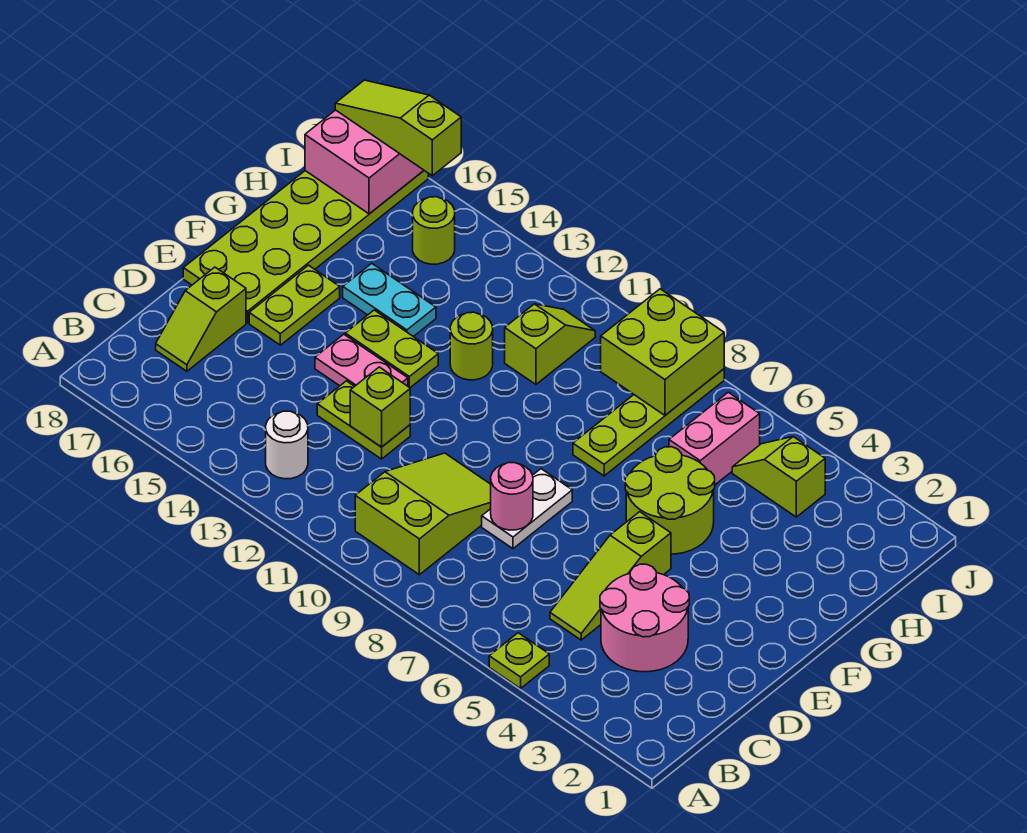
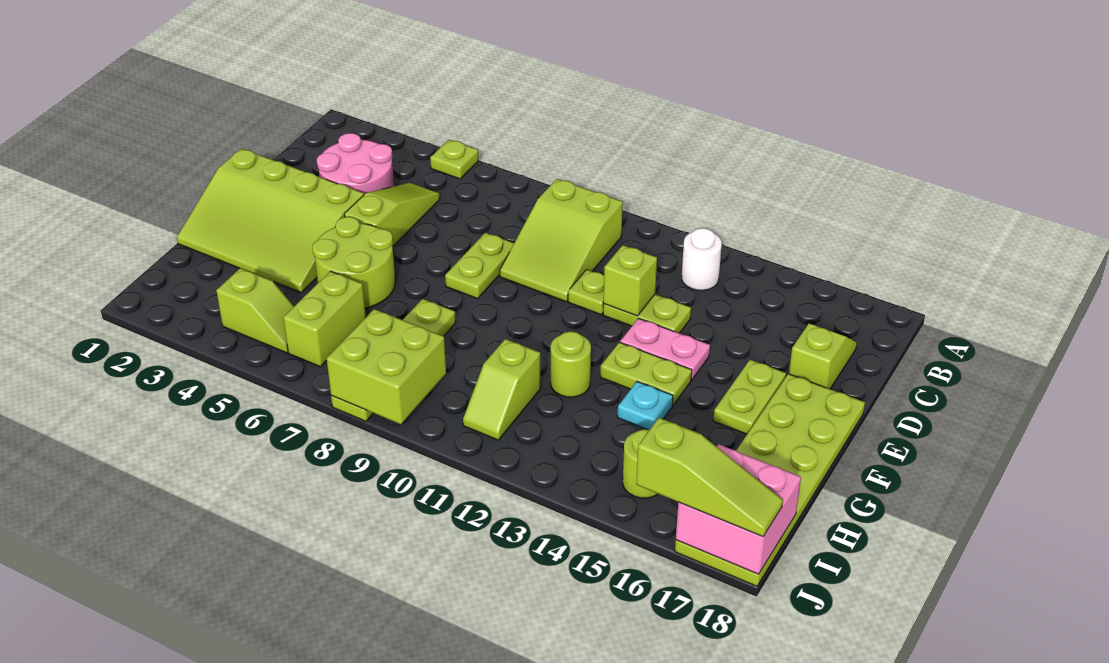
white 1x2 plate [482,469,572,549] -> lime 1x2 plate [445,233,514,299]
pink 1x1 round brick [491,463,533,530] -> none
none -> lime 1x1 plate [568,269,604,314]
none -> lime 3x4 slope [177,149,364,292]
cyan 1x2 plate [343,263,436,337] -> cyan 1x1 plate [618,382,673,430]
pink 1x2 brick [669,392,760,485] -> lime 1x2 brick [283,271,366,367]

